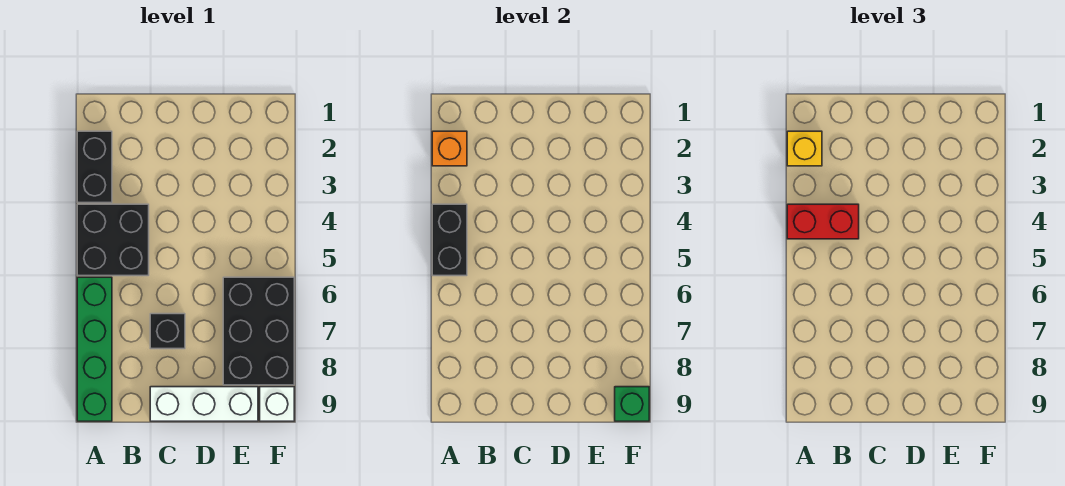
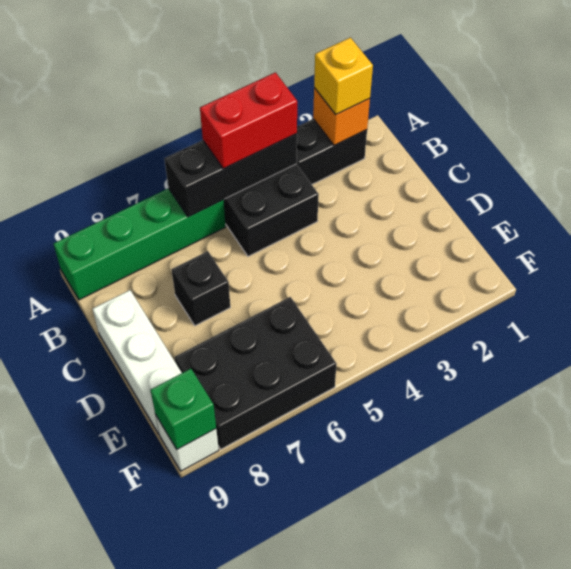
black 1x2 brick [432,204,467,276] -> black 1x3 brick [164,134,297,217]
red 1x2 brick [787,204,859,239] -> red 1x2 brick turned to [200,72,297,169]

